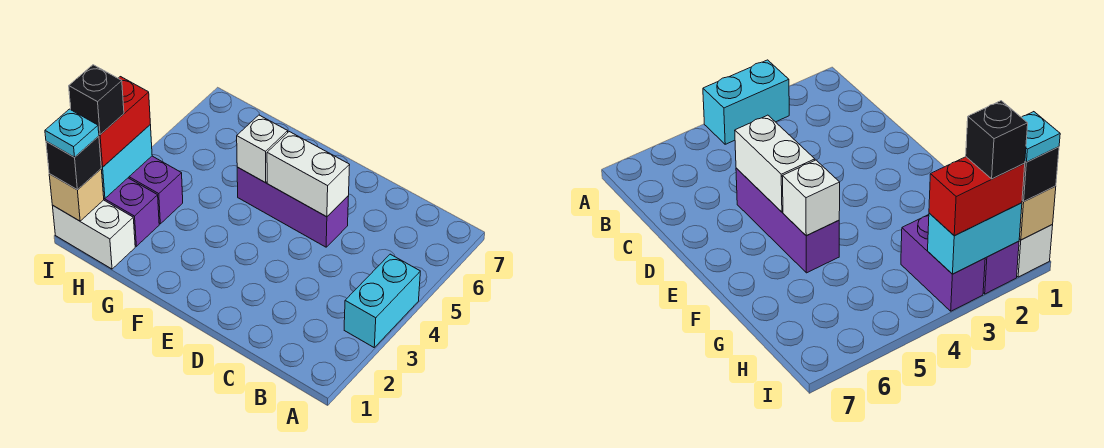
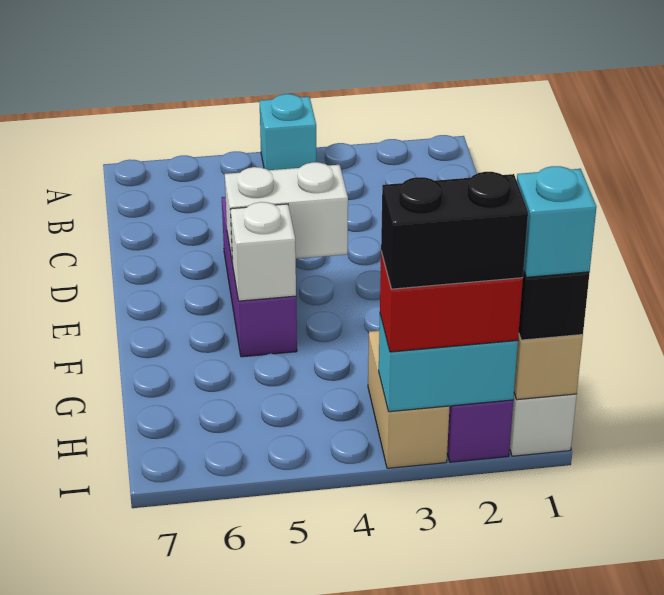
cyan 1x2 brick [344,254,420,347] -> cyan 1x1 brick [260,94,316,170]
white 1x2 brick [267,132,350,217] -> white 1x2 brick turned to [225,162,348,264]
purple 1x2 brick [128,156,183,224] -> tan 1x2 brick [368,331,449,468]
cyan 1x1 plate [45,109,99,157] -> cyan 1x1 brick [517,166,596,277]
black 1x1 brick [69,65,124,135] -> black 1x2 brick [381,172,528,289]

